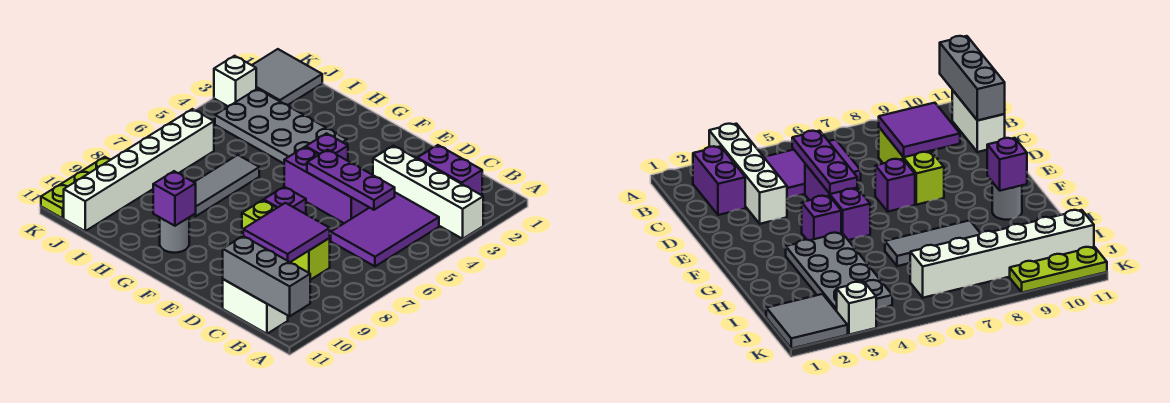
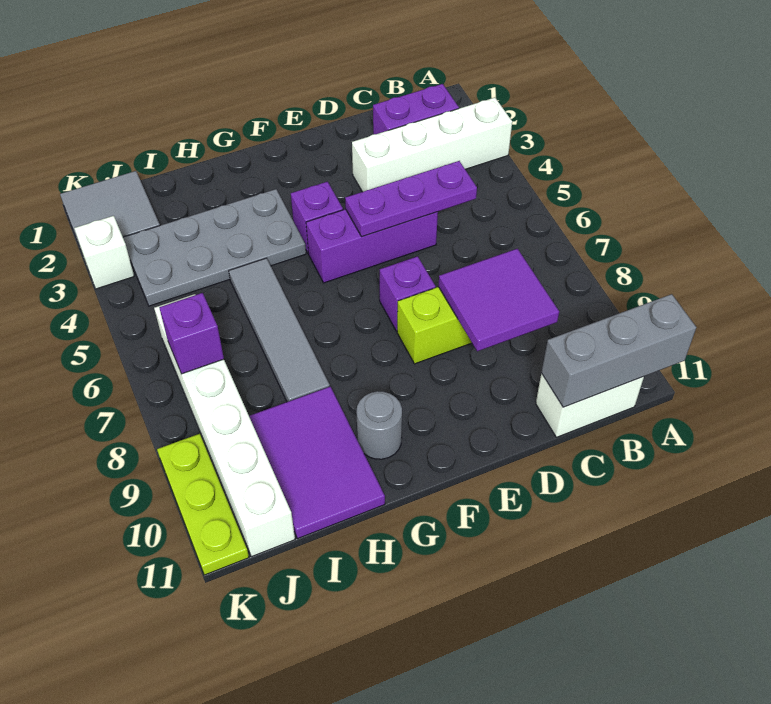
purple 2x3 tile [331,193,439,266] -> purple 2x3 tile moved to [249,387,385,539]
purple 1x1 brick [153,171,196,226] -> purple 1x1 brick moved to [159,293,224,374]
grey 1x3 tile [194,155,259,216] -> grey 1x4 tile [229,258,330,402]

